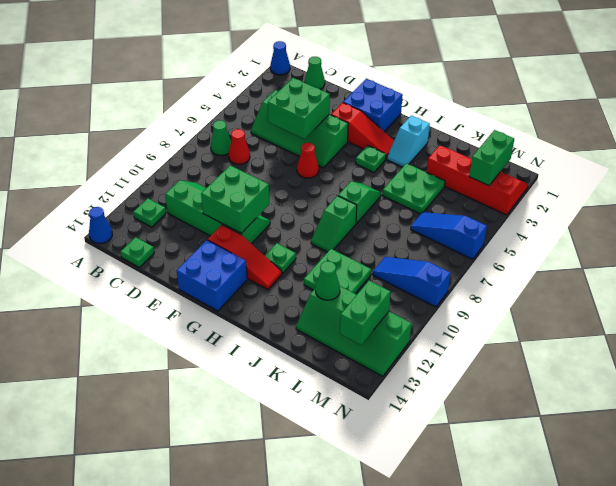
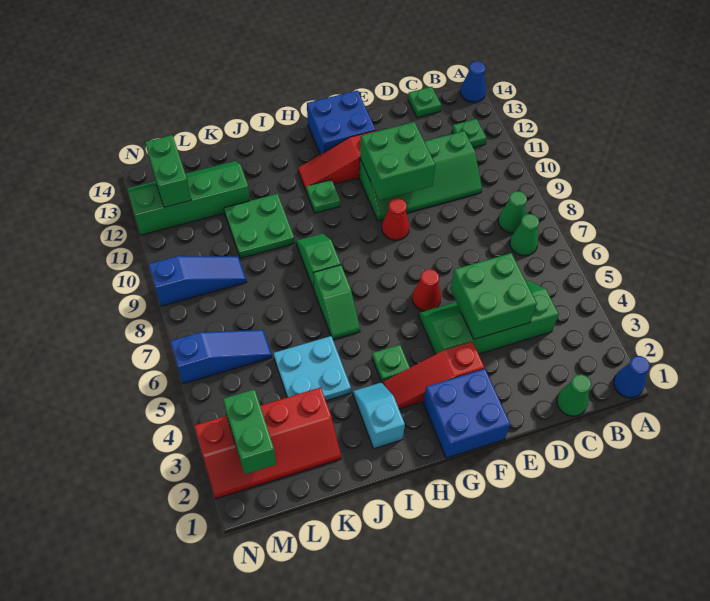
red 1x1 cone [229,129,250,164] -> red 1x1 cone moved to [382,198,409,240]
green 2x2 plate [382,163,445,214] -> cyan 2x2 plate [273,336,351,401]
green 1x1 cone [315,261,340,300] -> green 1x1 cone moved to [498,191,527,233]

